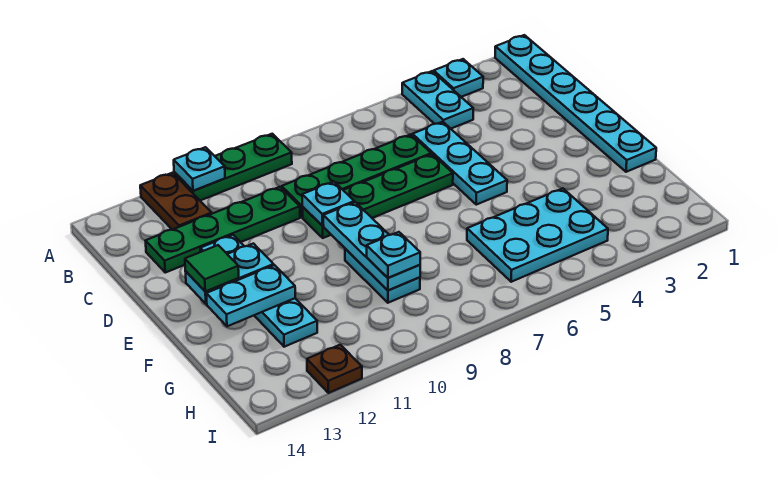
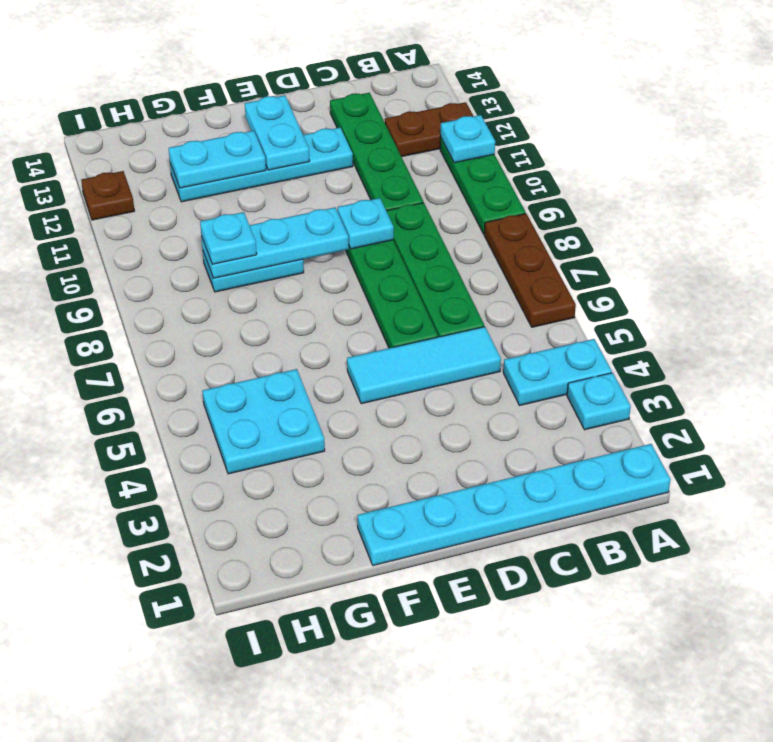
none -> brown 1x3 plate [484,214,576,327]
cyan 1x3 plate [412,122,507,205] -> cyan 1x3 tile [347,327,501,404]
green 1x1 tile [185,245,239,292] -> none
cyan 1x2 plate [206,265,295,326] -> cyan 1x2 plate turned to [169,131,266,188]
cyan 2x3 plate [467,188,608,282] -> cyan 2x2 plate [202,369,325,474]

